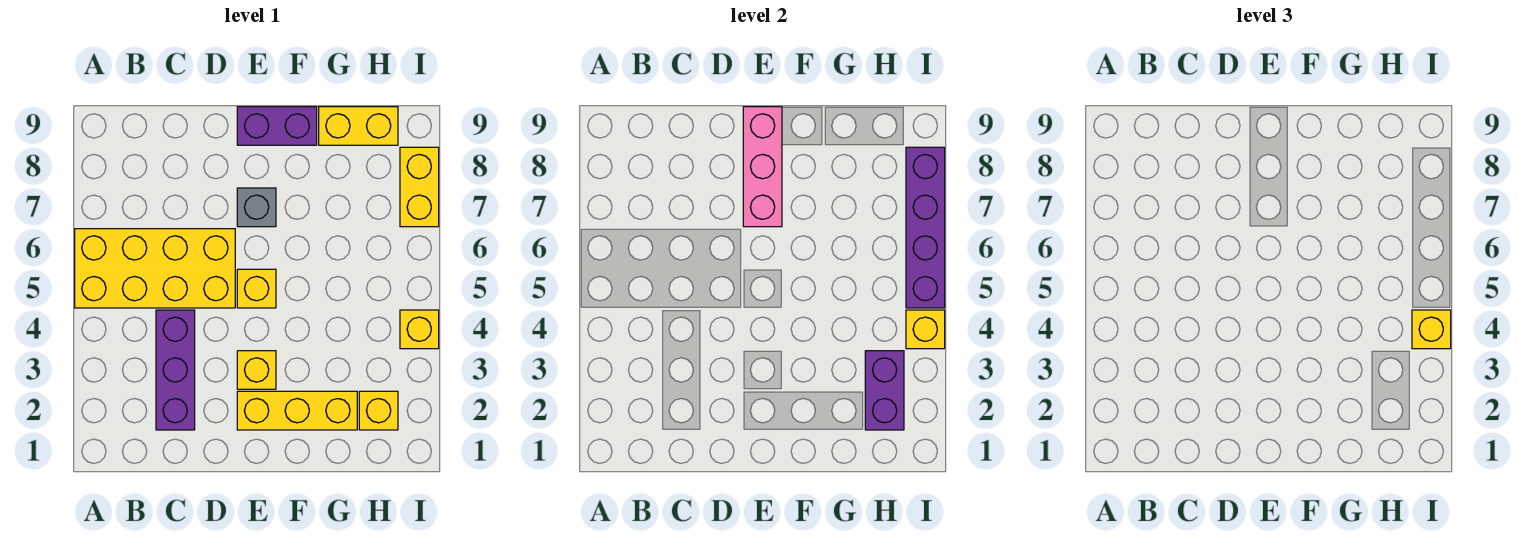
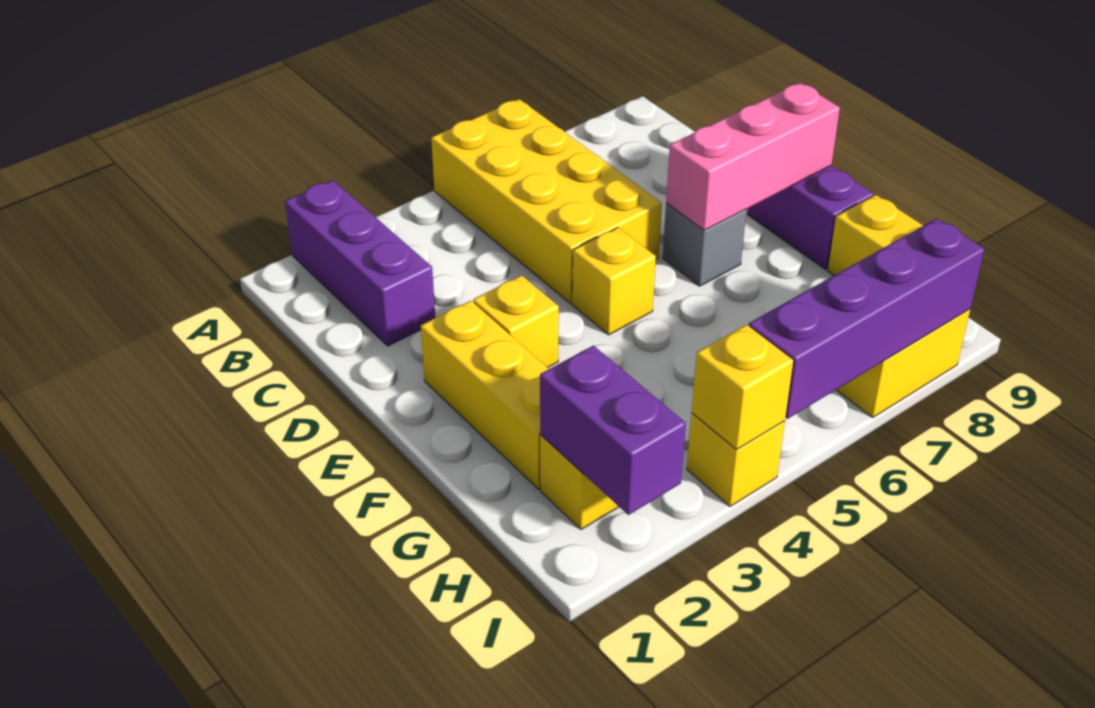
purple 1x3 brick [156,310,195,430] -> purple 1x3 brick turned to [285,180,435,346]
purple 1x2 brick [865,351,904,430] -> purple 1x2 brick turned to [540,346,686,515]
yellow 1x1 brick [1412,310,1451,349] -> none

